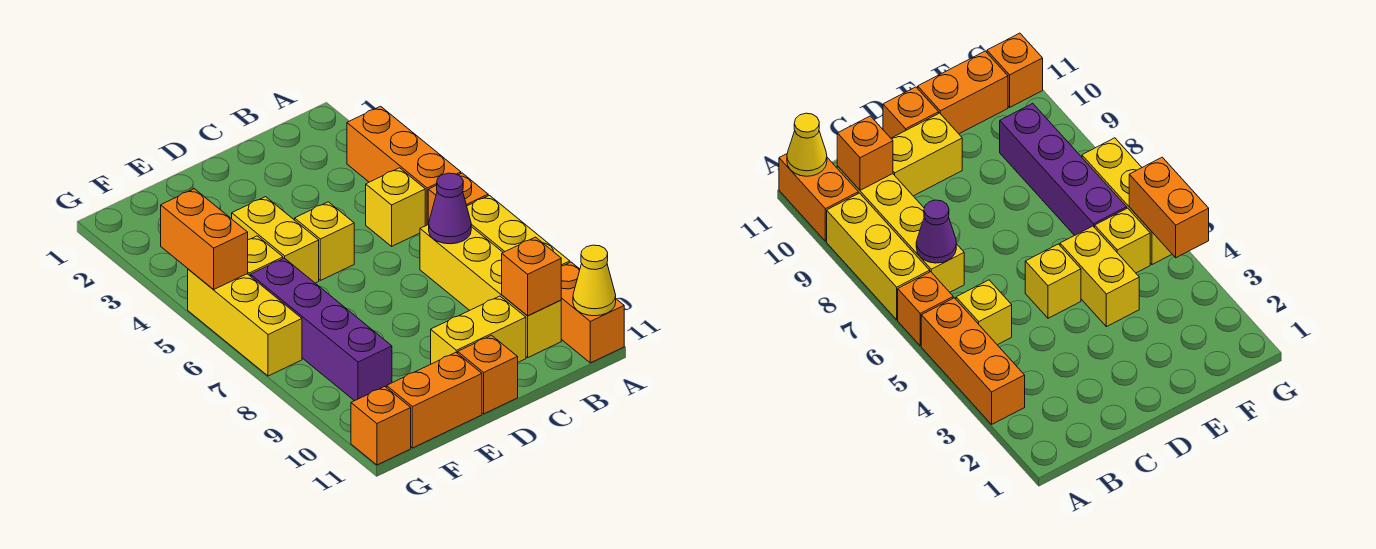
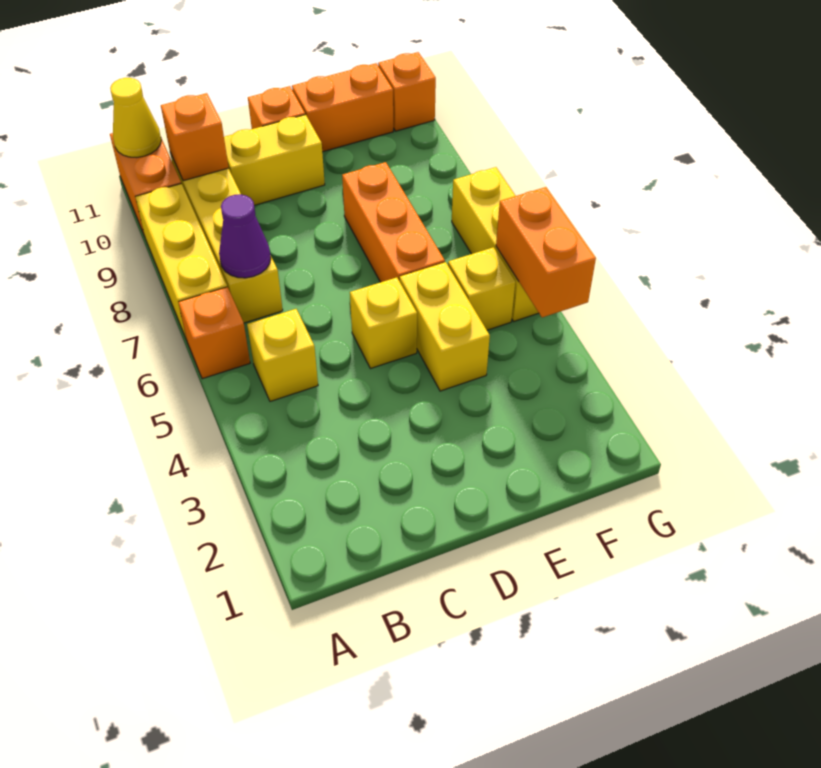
orange 1x3 brick [347,106,461,226] -> orange 1x3 brick moved to [342,162,445,282]
purple 1x4 brick [251,258,392,401] -> none

